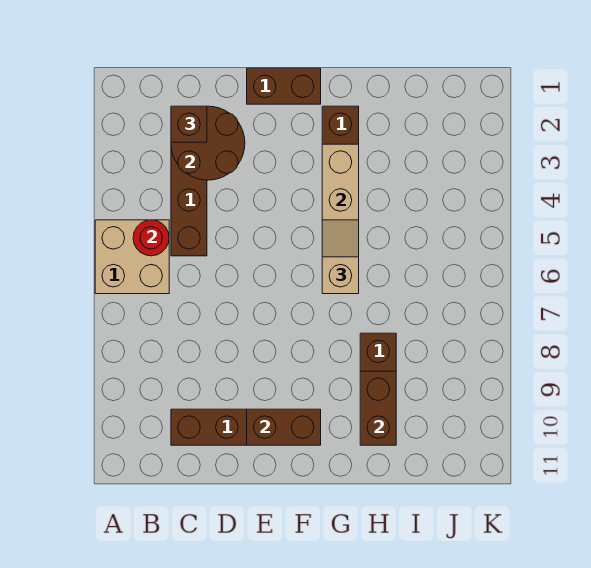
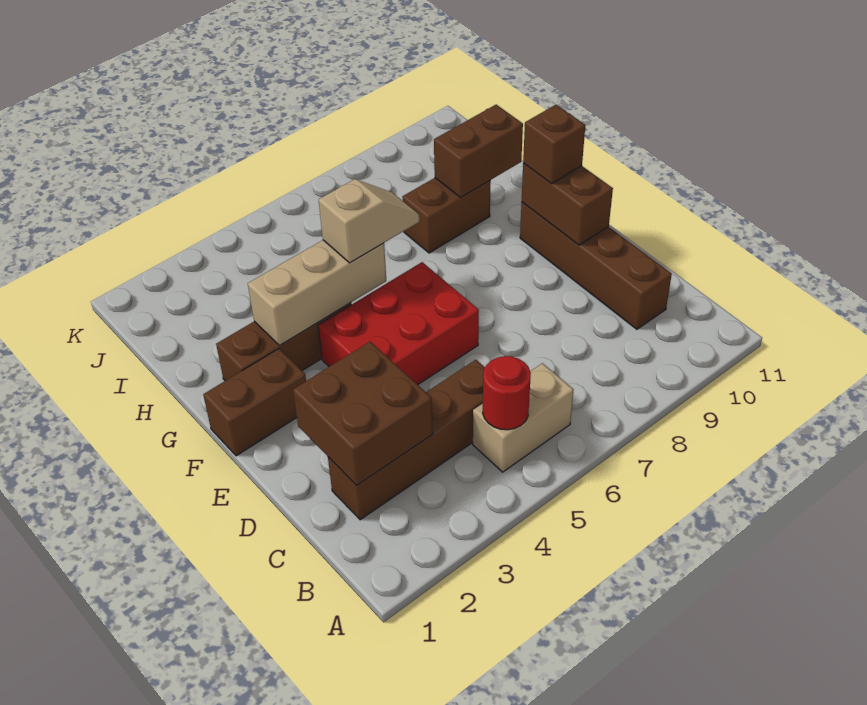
tan 2x2 brick [95,220,169,294] -> tan 1x2 brick [473,363,574,472]
brown 2x2 round brick [171,106,245,180] -> brown 2x2 brick [293,342,433,485]
brown 1x1 brick [171,106,207,142] -> brown 1x1 brick moved to [523,105,585,184]
brown 1x2 brick [247,68,321,104] -> brown 1x2 brick turned to [203,349,306,456]
none -> red 2x3 brick [318,262,479,385]
tan 1x2 slope [322,220,359,294] -> tan 1x2 slope turned to [319,179,420,263]

